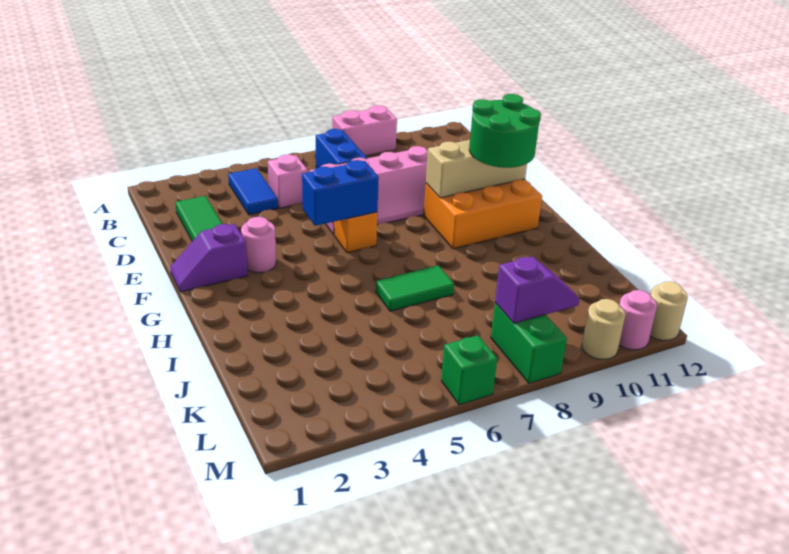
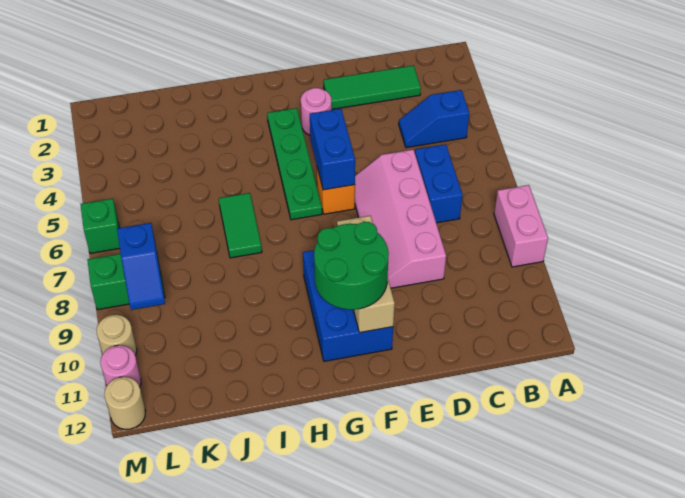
blue 1x2 tile [228,168,278,215] -> blue 1x2 slope [399,90,469,148]
blue 1x2 brick [316,129,367,168] -> blue 1x2 brick turned to [415,144,463,223]
pink 1x1 brick [268,154,308,208] -> none
purple 1x2 slope [170,224,248,292] -> none
orange 2x3 brick [424,179,542,249] -> blue 2x3 brick [303,250,393,361]
none -> green 1x4 plate [267,108,322,220]
purple 1x2 slope [495,257,580,323] -> blue 1x2 slope [117,223,165,310]

